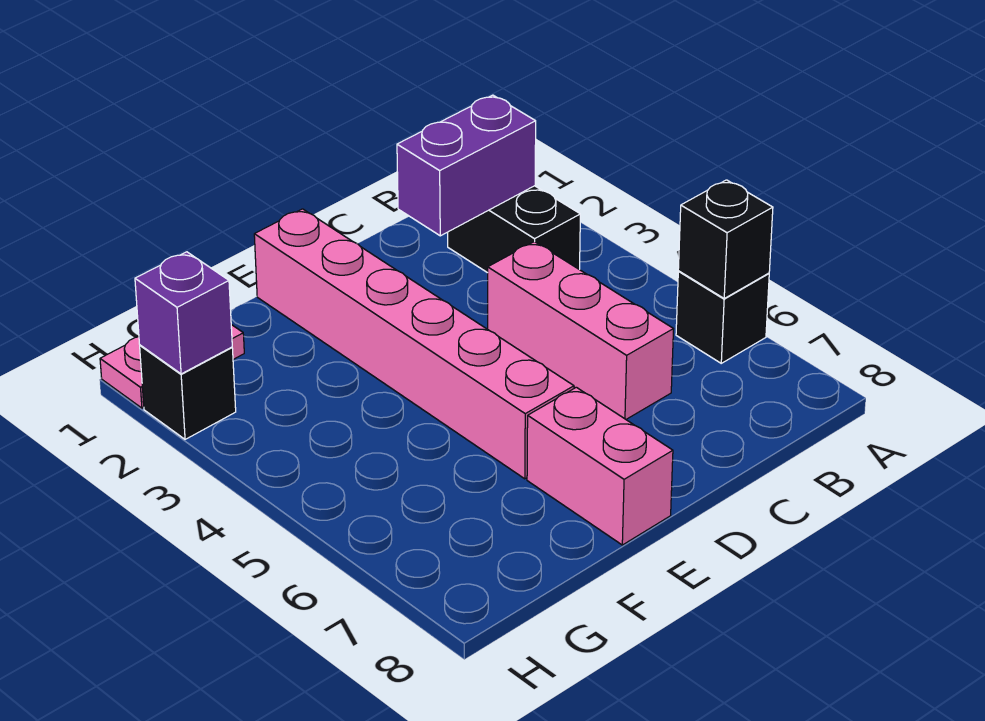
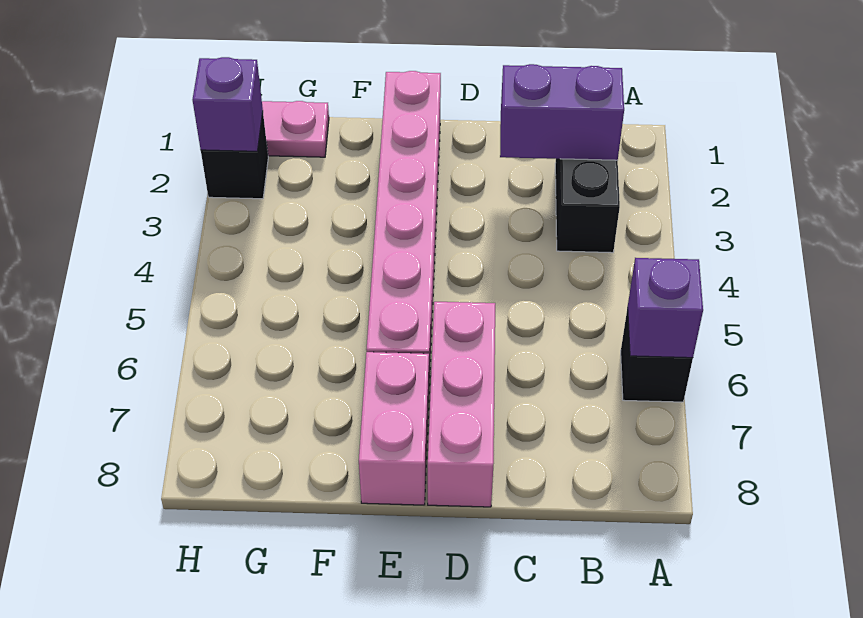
black 1x1 brick [678,180,773,298] -> purple 1x1 brick [628,258,703,358]
pink 1x3 brick [488,242,673,419] -> pink 1x3 brick moved to [428,302,495,507]

